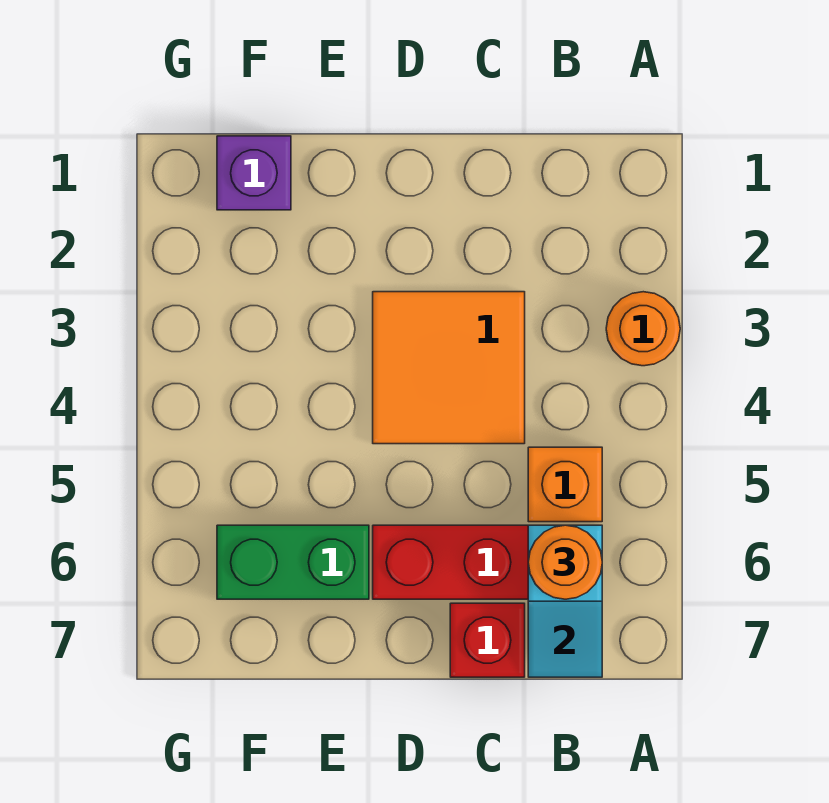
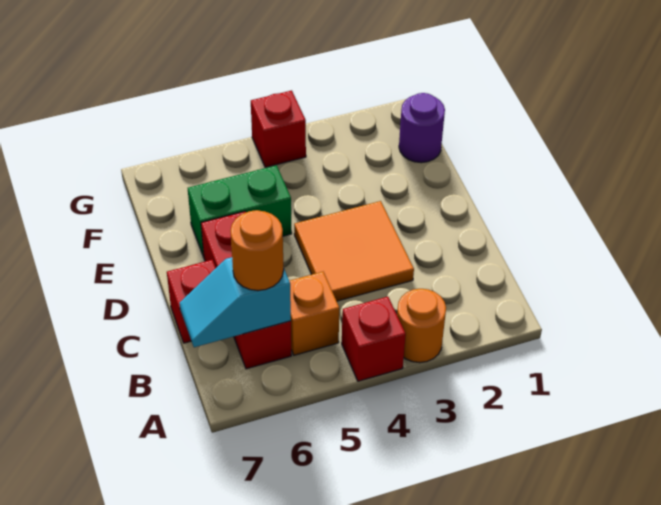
none -> red 1x1 brick [342,297,406,381]
green 1x2 brick [217,525,369,599] -> green 1x2 brick turned to [188,165,292,257]
purple 1x1 brick [217,136,291,210] -> purple 1x1 round brick [399,93,445,163]
none -> red 1x1 brick [251,91,306,167]

